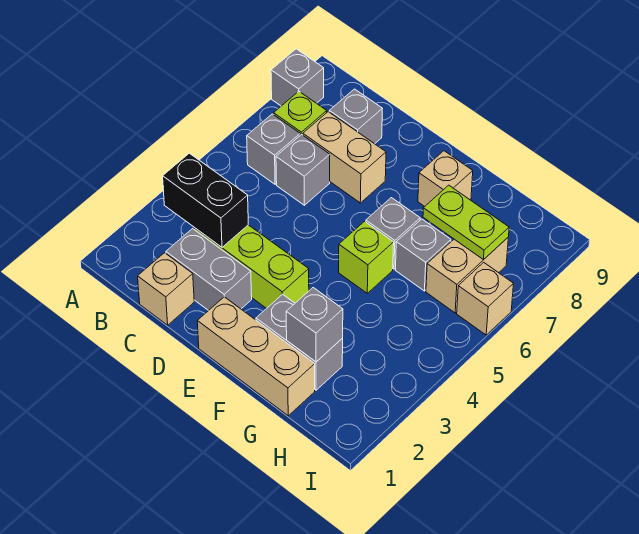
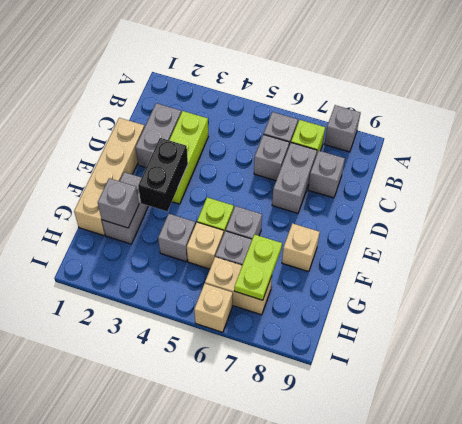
black 1x2 brick [163,153,248,247] -> black 1x2 brick moved to [138,138,188,211]
tan 1x1 brick [138,253,194,325] -> tan 1x1 brick moved to [187,222,224,269]
tan 1x2 brick [303,112,386,203] -> grey 1x2 brick [272,143,317,213]
tan 1x3 brick [197,297,315,416] -> tan 1x4 brick [74,118,145,235]
none -> grey 1x1 brick [158,214,195,262]

